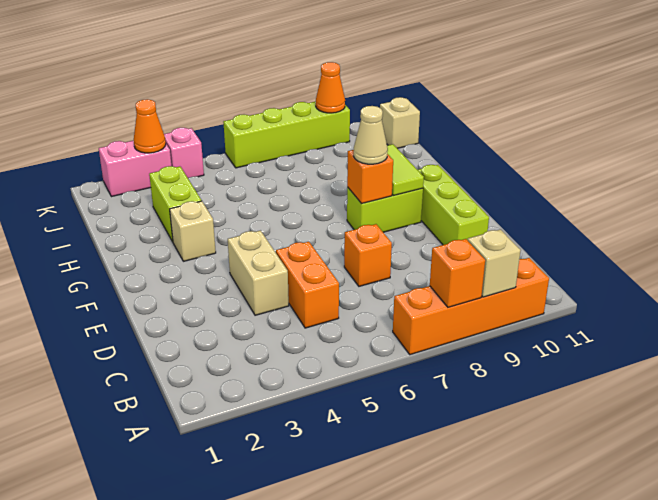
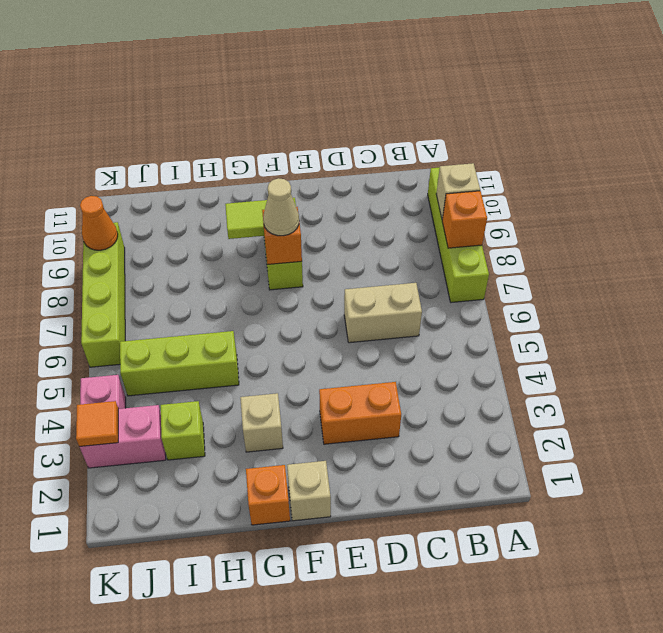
orange 1x4 brick [393,258,549,355] -> lime 1x4 brick [428,167,489,302]
orange 1x2 brick [276,242,339,328] -> orange 1x2 brick moved to [319,382,401,444]
tan 1x2 brick [228,231,289,315] -> tan 1x2 brick moved to [344,283,422,343]
orange 1x1 brick [344,224,392,286] -> orange 1x1 brick moved to [246,465,290,525]
lime 1x3 brick [418,165,489,245] -> lime 1x3 brick moved to [120,331,239,396]
lime 1x2 brick [149,166,202,242] -> lime 1x1 brick [161,401,205,460]
tan 1x1 brick [380,97,420,148] -> tan 1x1 brick moved to [287,461,331,521]
pink 1x2 brick [99,141,171,197] -> pink 1x2 brick turned to [80,405,166,468]
orange 1x1 cone [134,99,166,153] -> orange 1x1 tile [76,401,118,447]

